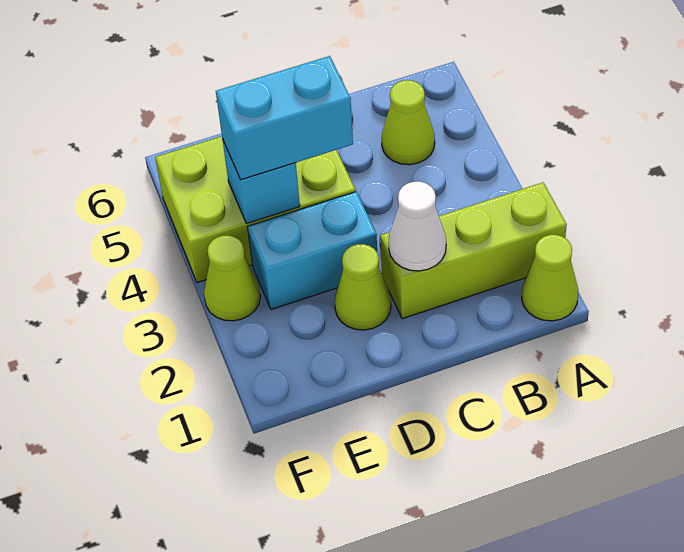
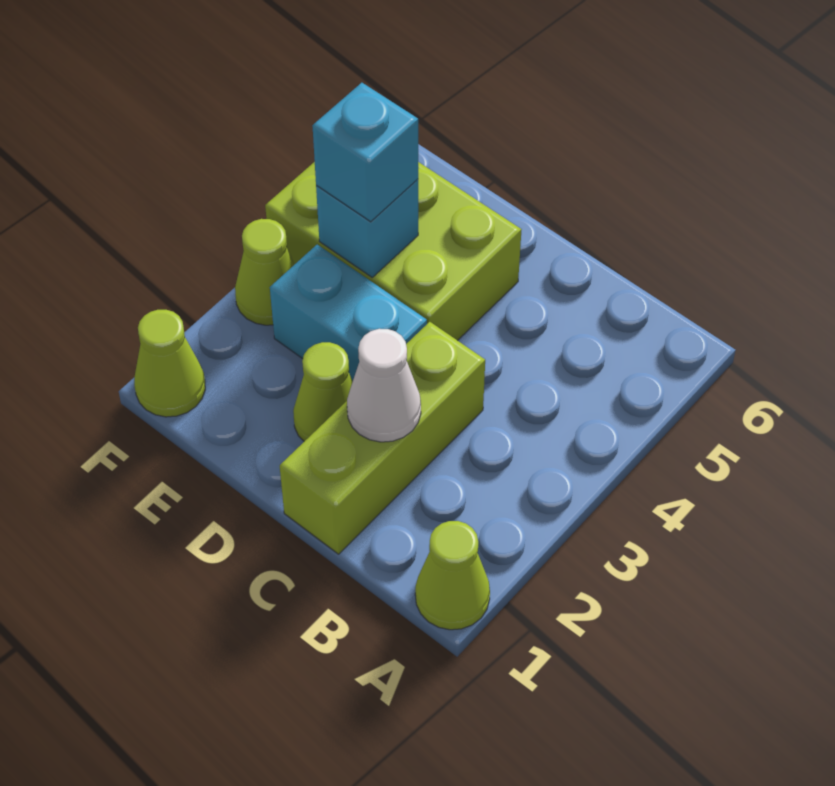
lime 1x3 brick [380,183,567,319] -> lime 1x3 brick turned to [280,322,485,554]
lime 1x1 cone [382,80,435,165] -> lime 1x1 cone moved to [134,310,205,417]
cyan 1x2 brick [216,56,353,180] -> cyan 1x1 brick [312,83,418,222]

